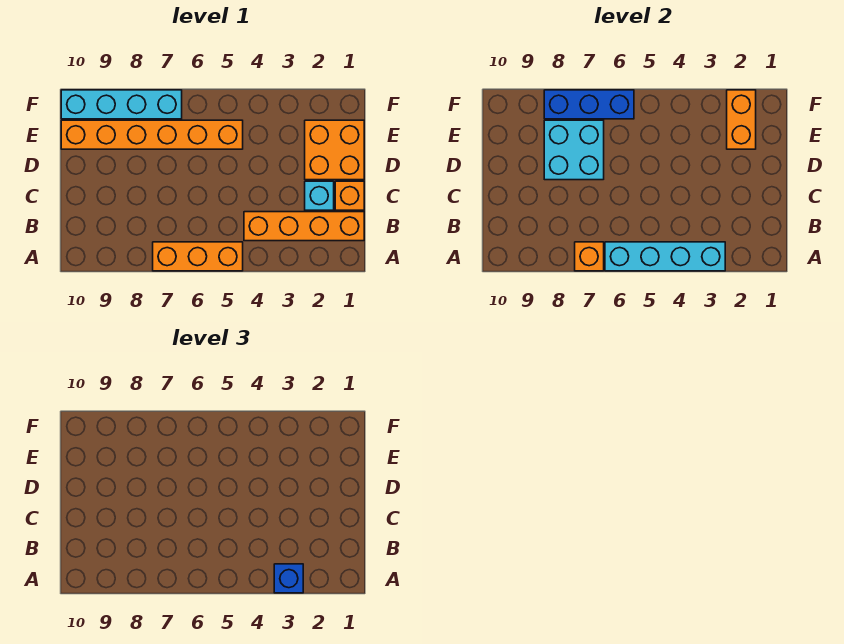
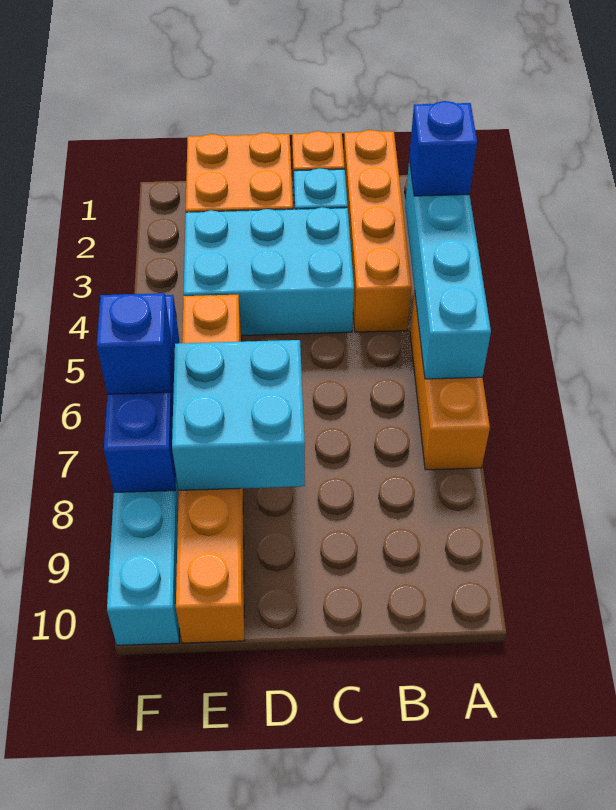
orange 1x1 brick [575,242,604,271] -> none
none -> cyan 2x3 brick [184,207,354,335]
orange 1x2 brick [727,90,756,149] -> none
none -> blue 1x1 brick [97,293,172,394]

